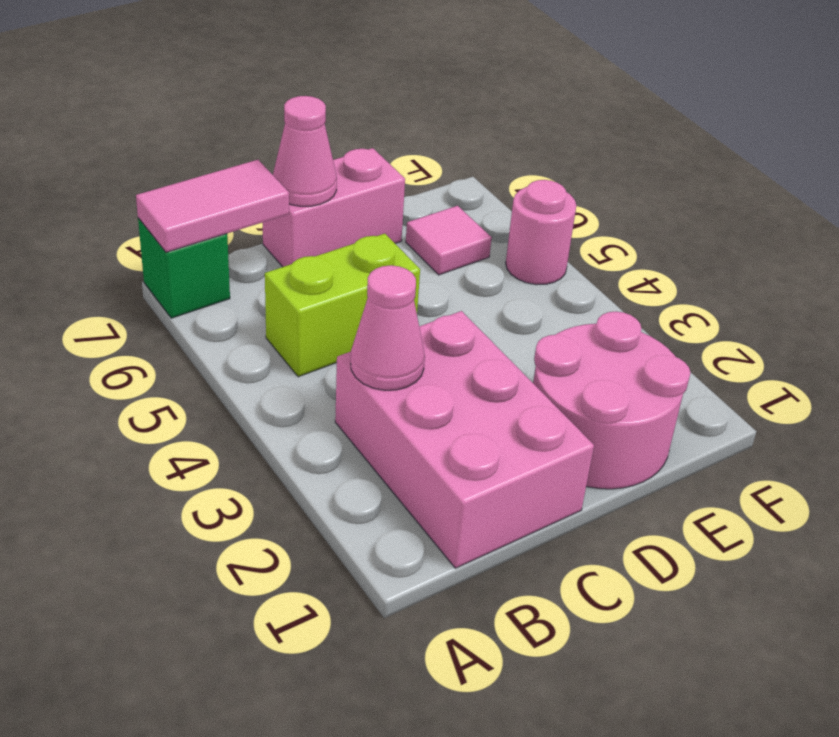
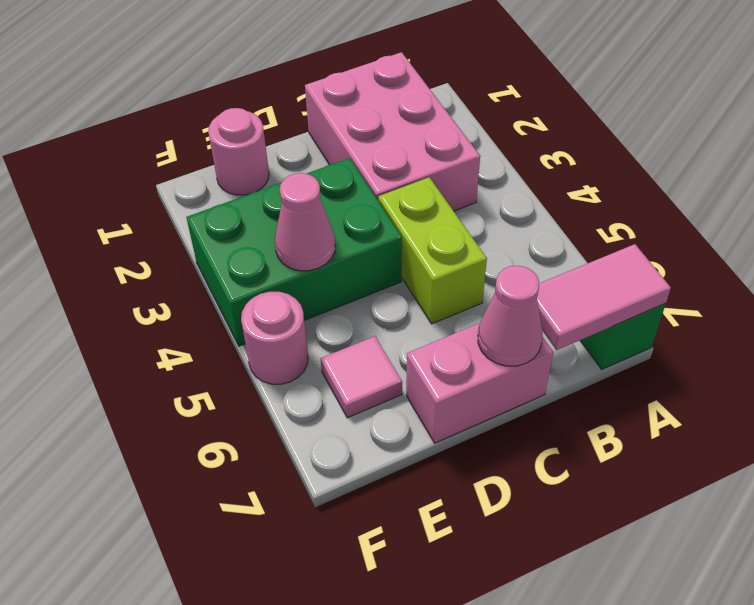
pink 1x1 cone [351,265,425,390] -> pink 1x1 cone moved to [275,173,335,271]
lime 1x2 brick [265,234,420,377] -> lime 1x2 brick turned to [378,177,487,324]
pink 2x2 round brick [533,311,691,489] -> pink 1x1 round brick [208,108,269,195]
none -> green 2x3 brick [186,158,402,346]

